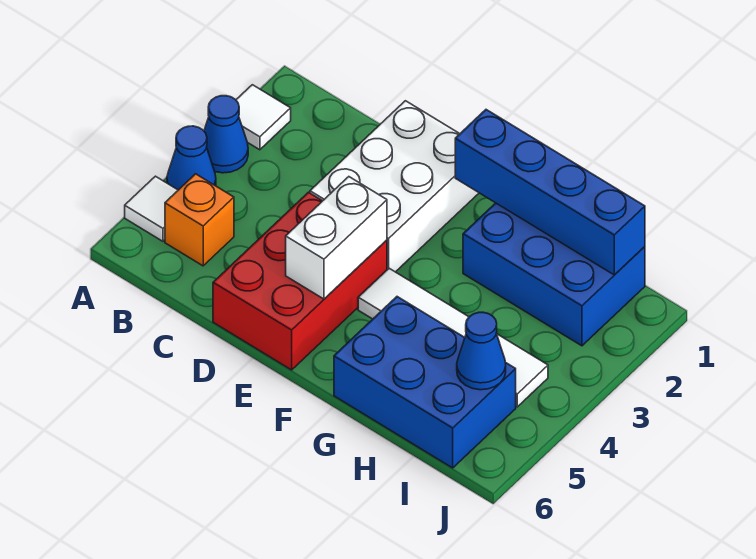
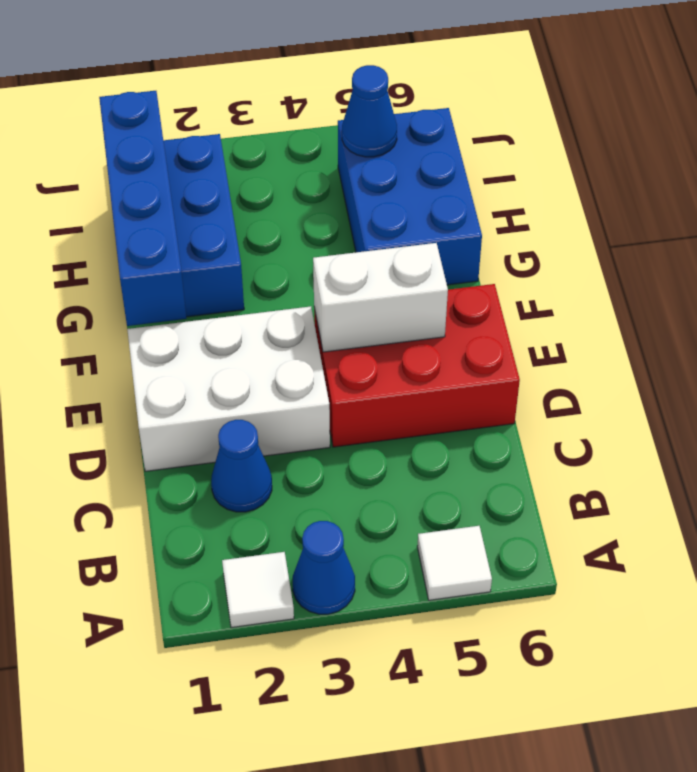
blue 1x1 cone [167,126,216,190] -> blue 1x1 cone moved to [211,420,272,512]
orange 1x1 brick [165,174,234,266] -> none
white 1x4 tile [358,268,548,407] -> none

